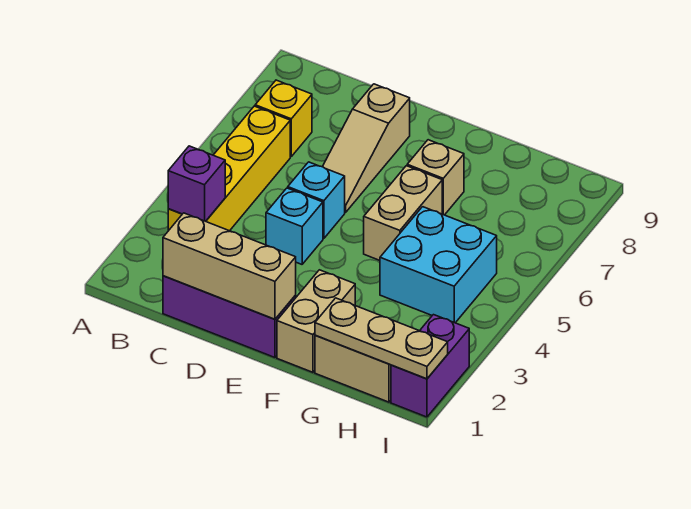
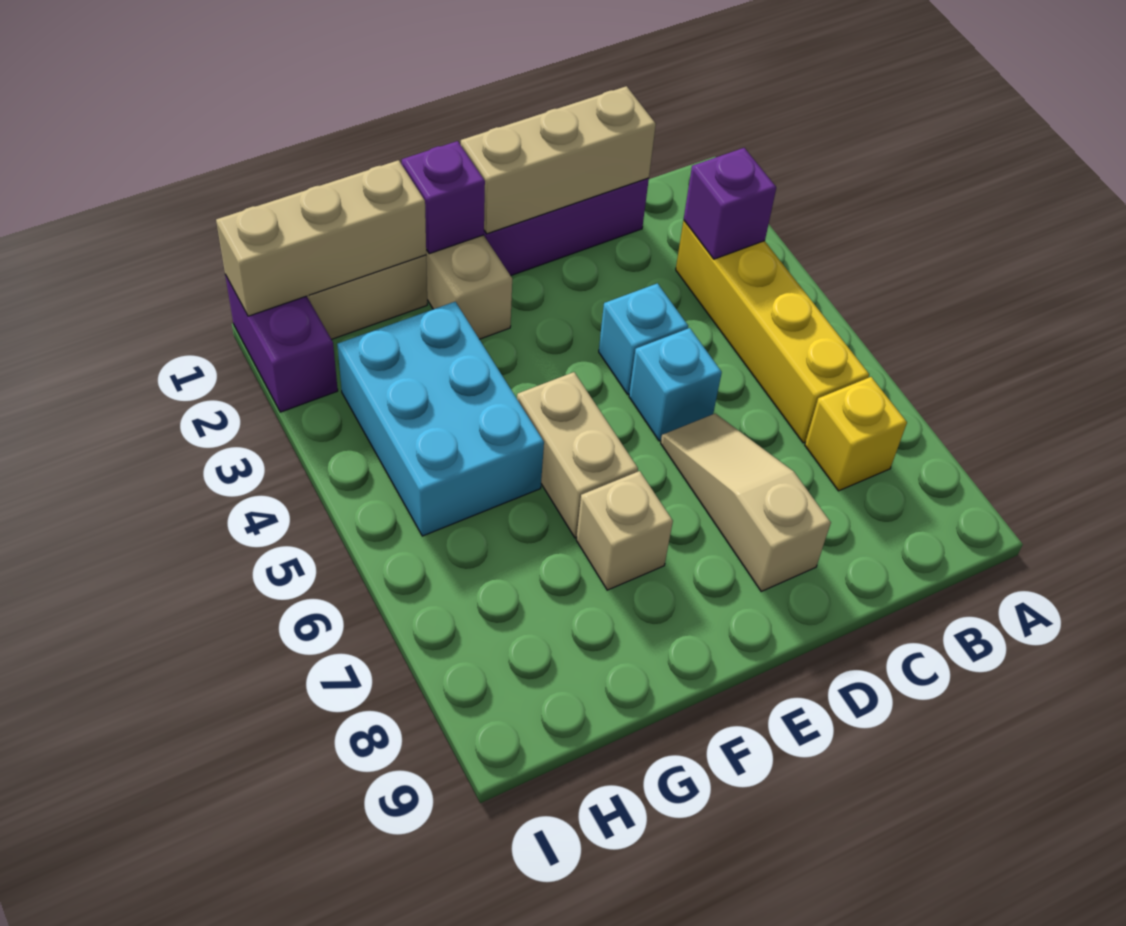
none -> purple 1x1 brick [402,141,485,254]
tan 1x3 plate [315,298,448,379] -> tan 1x3 brick [216,160,426,316]
cyan 2x2 brick [380,207,497,323] -> cyan 2x3 brick [337,302,544,536]

